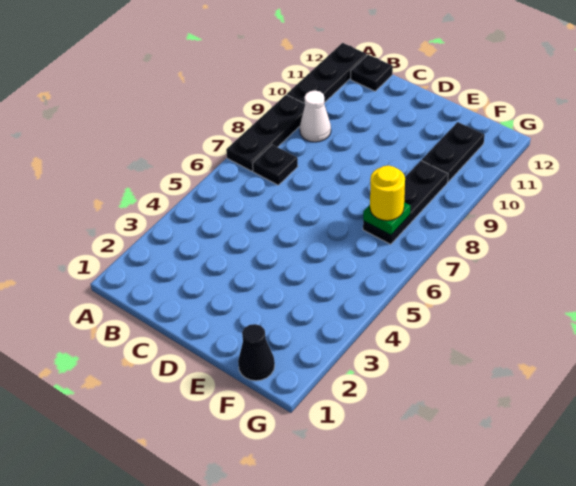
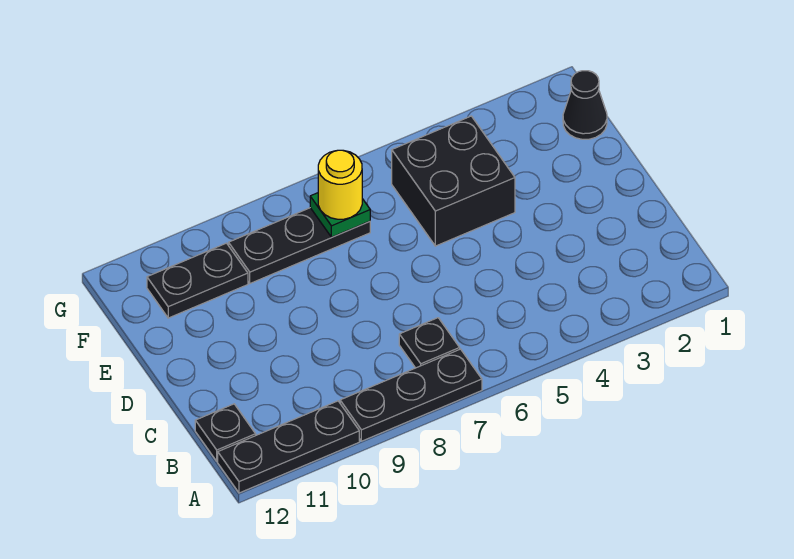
white 1x1 cone [300,91,331,142] -> none
none -> black 2x2 brick [392,116,515,246]

